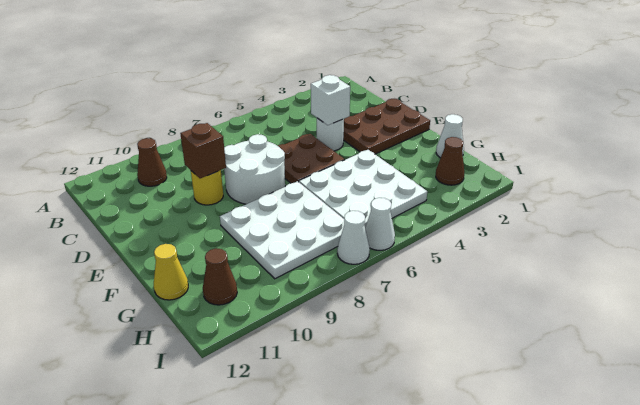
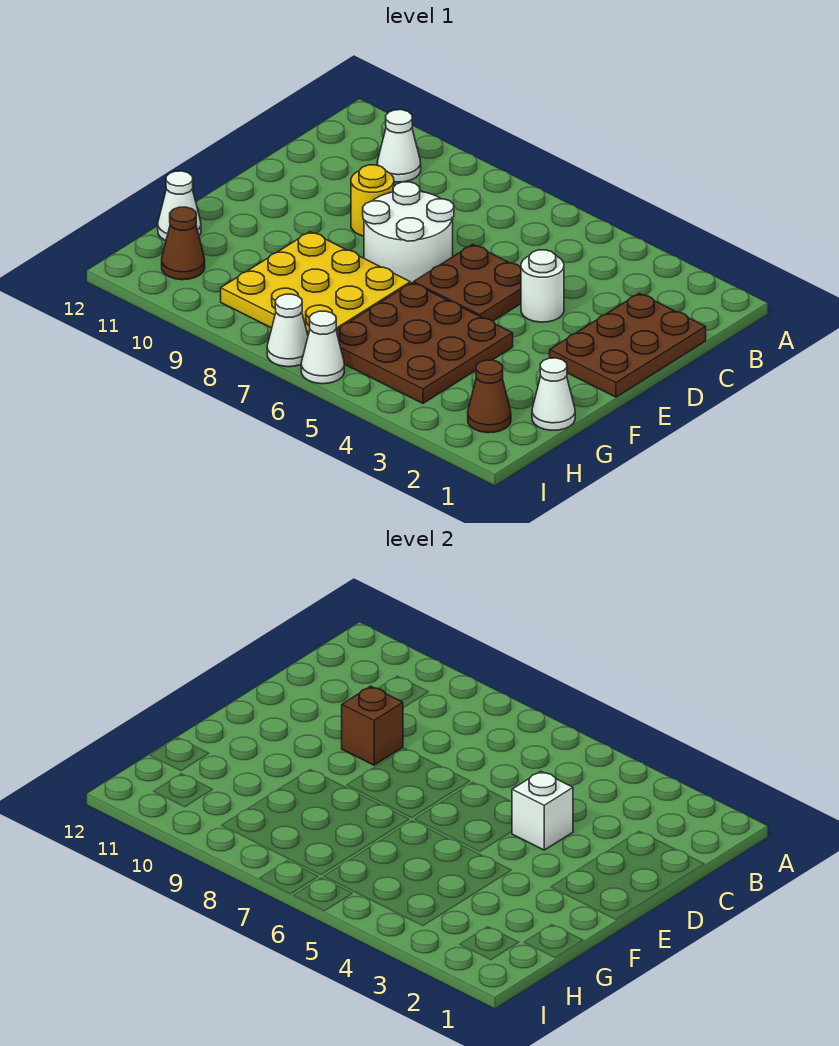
brown 1x1 cone [137,138,167,186] -> white 1x1 cone [377,110,421,182]
brown 2x3 plate [343,99,430,154] -> brown 2x3 plate turned to [550,293,706,397]
white 3x3 plate [299,150,427,227] -> brown 3x3 plate [336,283,513,403]
white 3x3 plate [220,181,344,279] -> yellow 3x3 plate [221,232,410,334]
yellow 1x1 cone [154,244,188,300] -> white 1x1 cone [158,171,201,241]

